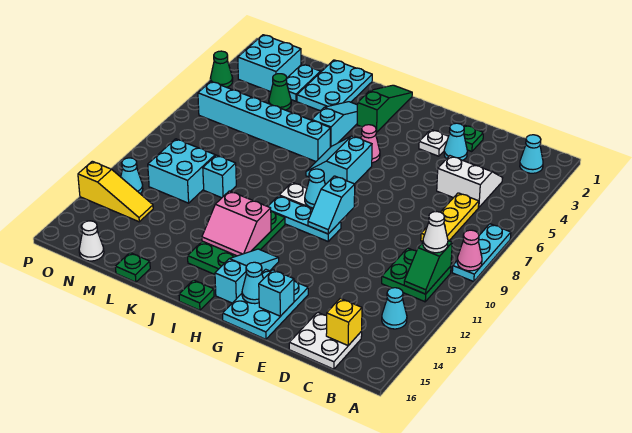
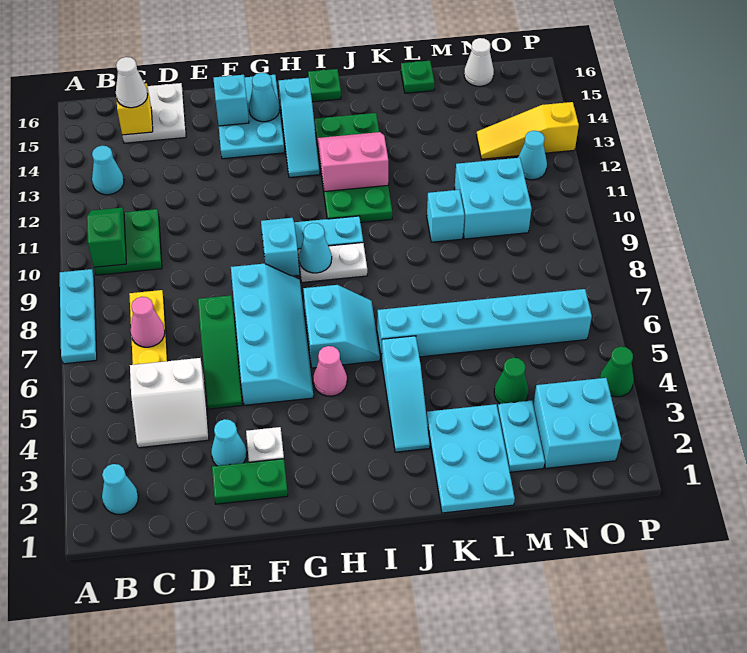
pink 1x1 cone [457,230,482,271] -> pink 1x1 cone moved to [130,297,165,347]
white 1x1 cone [423,212,448,253] -> white 1x1 cone moved to [116,57,148,108]
green 1x1 plate [463,125,483,152] -> green 1x2 plate [212,459,288,504]
none -> cyan 2x4 slope [231,264,313,405]
green 1x3 slope [357,85,412,132] -> green 1x3 slope moved to [198,295,242,409]

